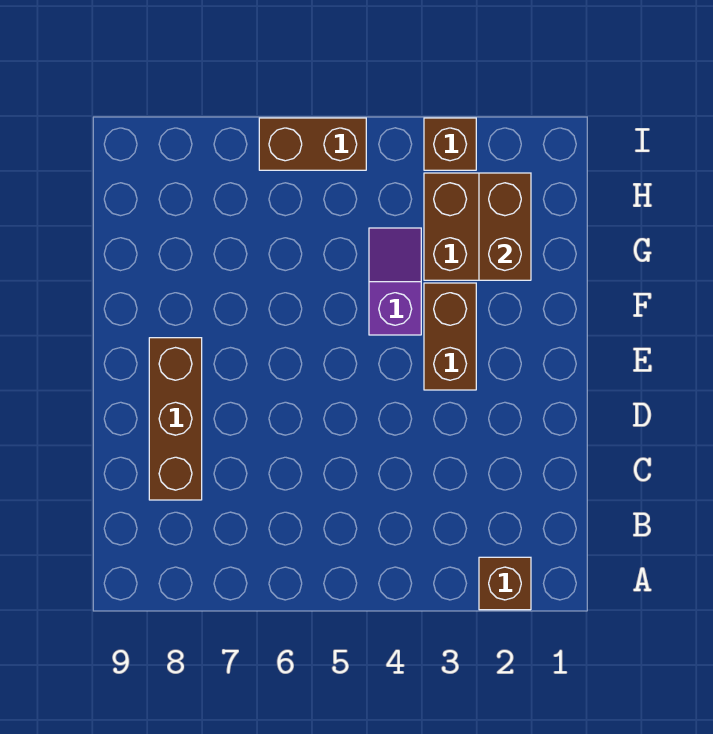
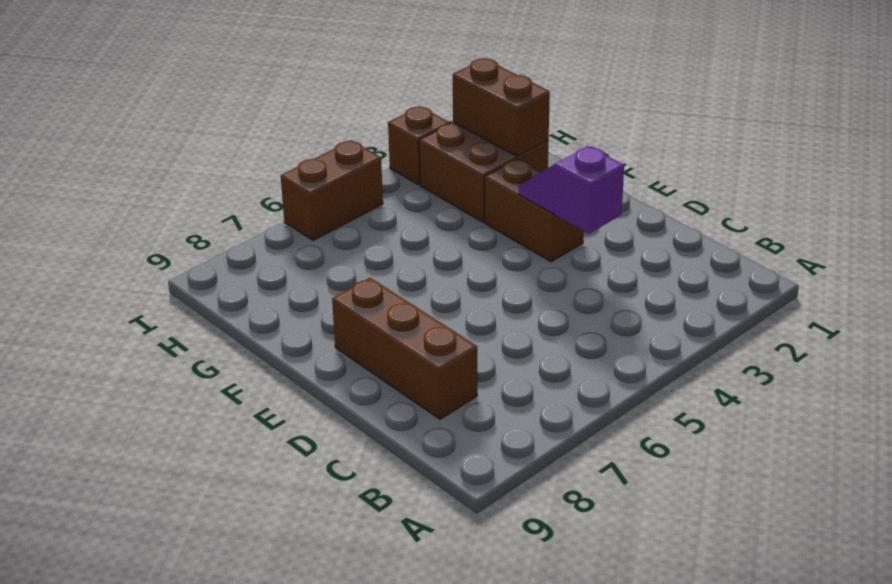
brown 1x1 brick [479,557,531,610] -> none
purple 1x2 slope [369,228,421,335] -> purple 1x2 slope moved to [519,146,624,234]

